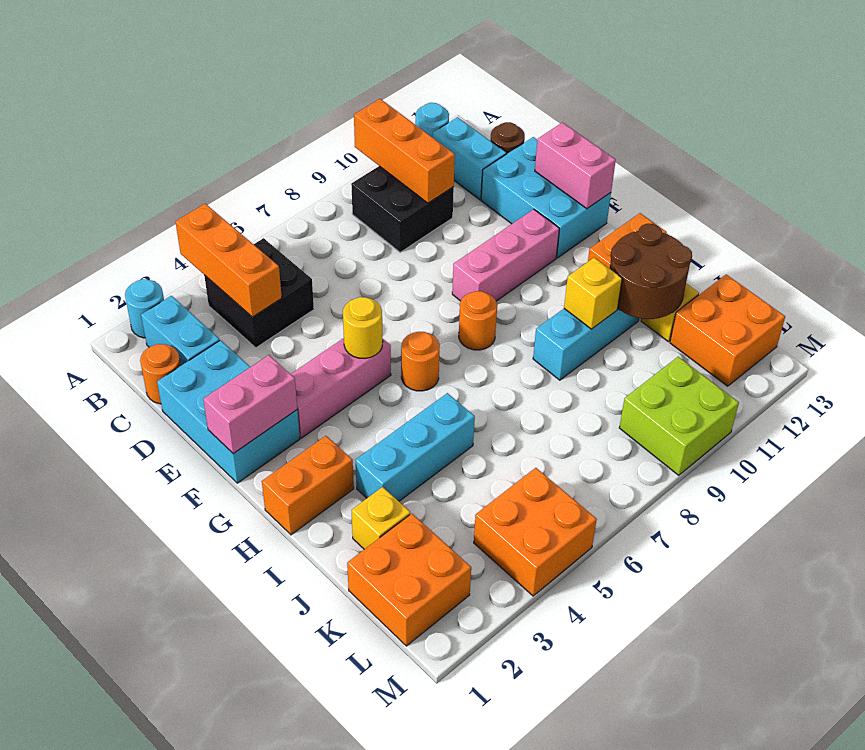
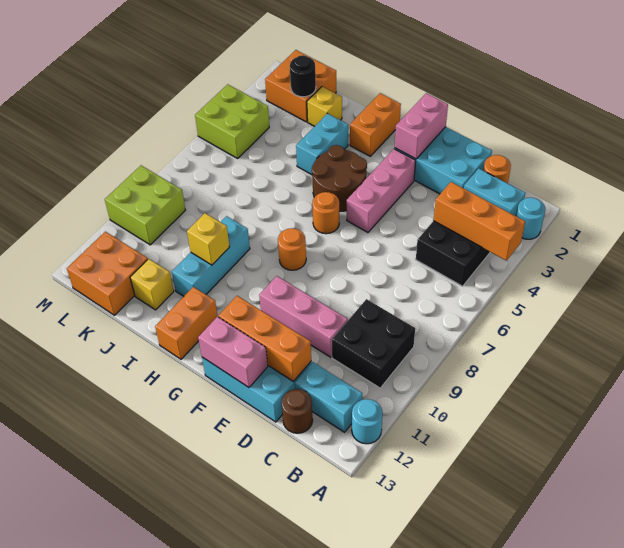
orange 1x3 brick [354,99,455,203] -> orange 1x3 brick moved to [218,296,311,382]
yellow 1x1 round brick [343,297,383,358] -> none
pink 1x3 brick [452,209,559,301] -> pink 1x3 brick turned to [259,276,348,357]
cyan 1x3 brick [356,393,475,501] -> cyan 1x2 brick [296,113,348,175]
brown 2x2 round brick [610,224,692,319] -> brown 2x2 round brick moved to [312,145,367,212]
none -> black 1x1 round brick [290,55,316,97]
orange 2x2 brick [474,468,597,596] -> lime 2x2 brick [195,84,269,158]

